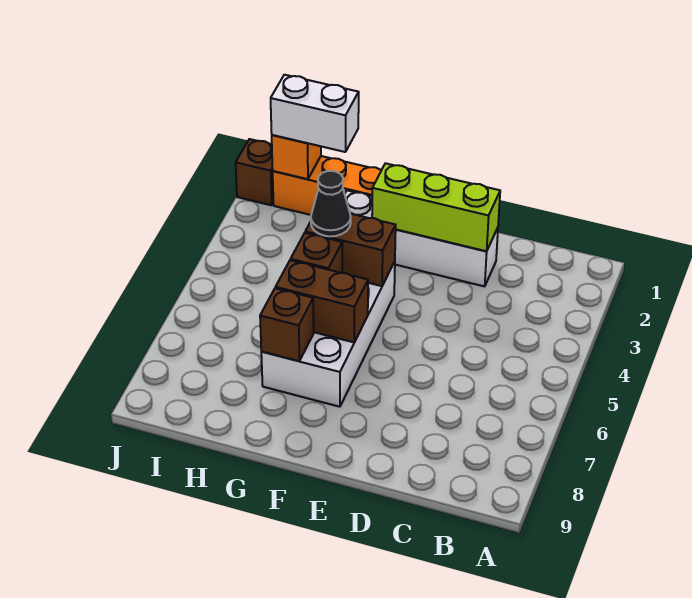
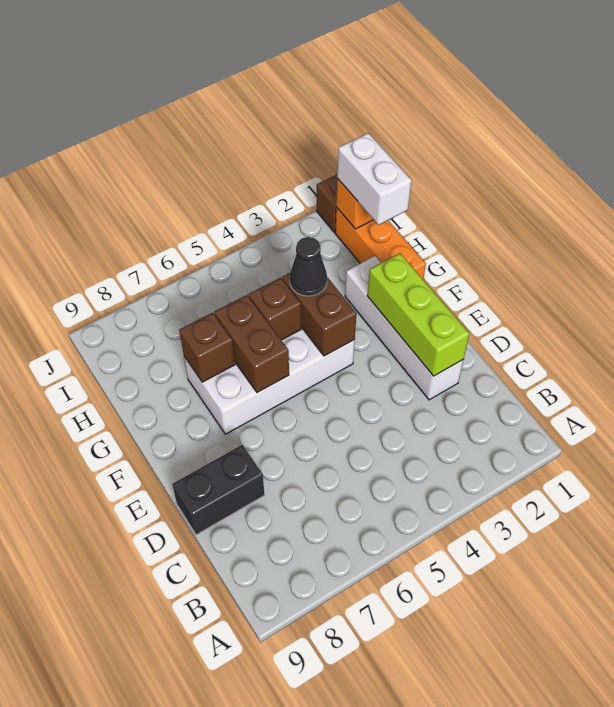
none -> black 1x2 brick [172,445,265,535]

